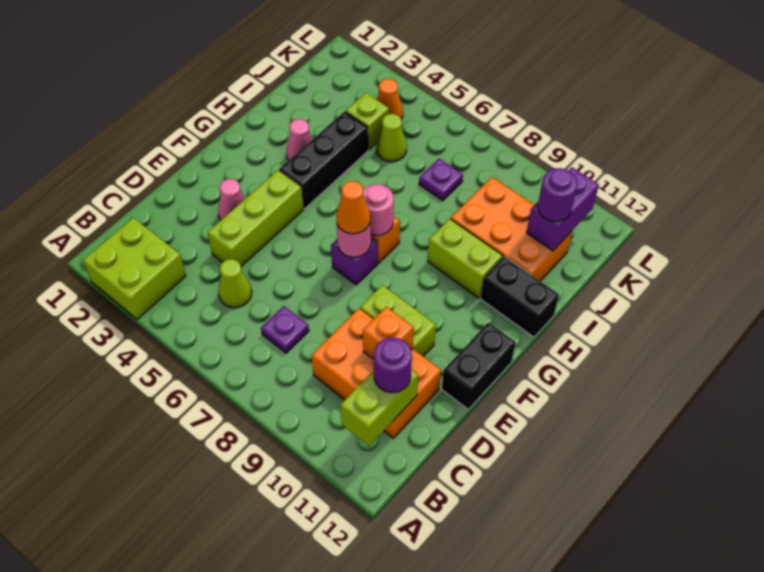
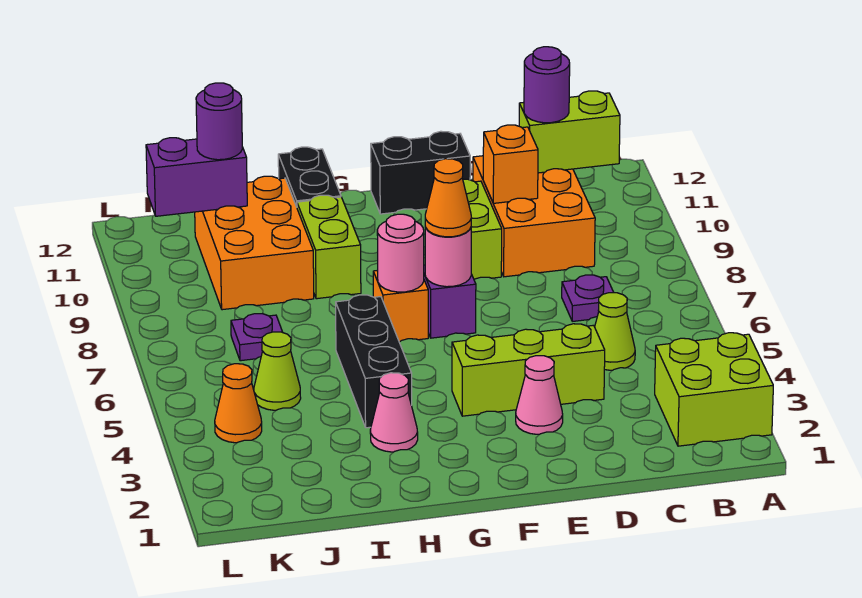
black 1x3 brick [279,111,368,209] -> black 1x3 brick turned to [336,295,412,428]
lime 1x1 brick [346,93,389,150] -> none

